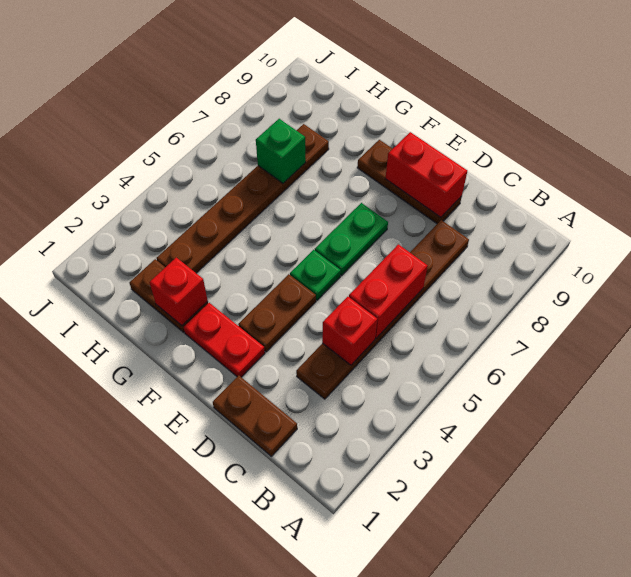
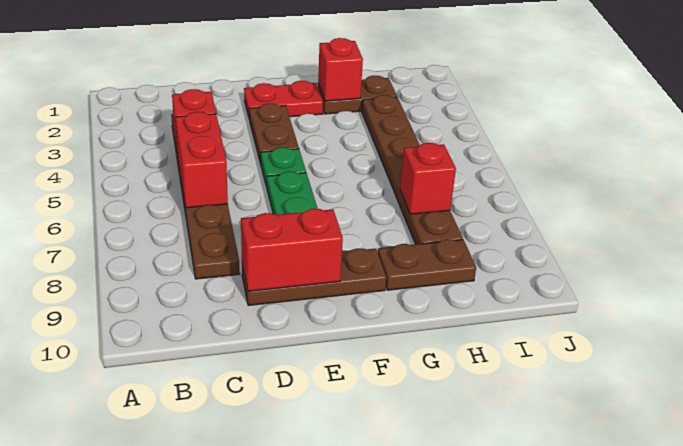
brown 1x2 plate [213,376,297,456] -> brown 1x2 plate moved to [378,239,476,290]
green 1x1 brick [256,119,306,183] -> red 1x1 brick [400,143,456,214]

